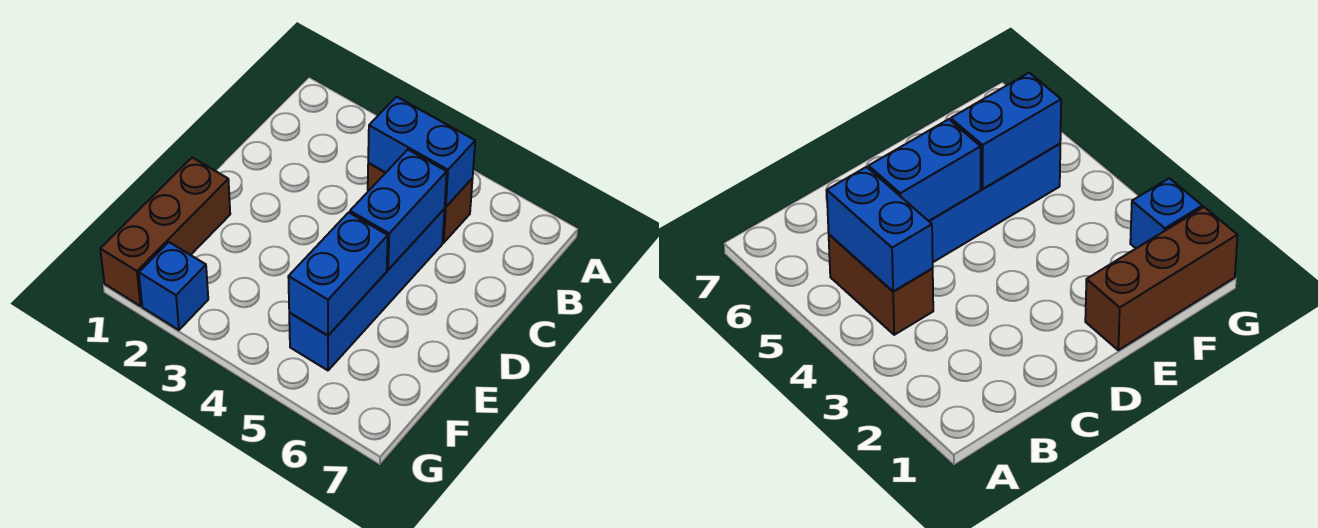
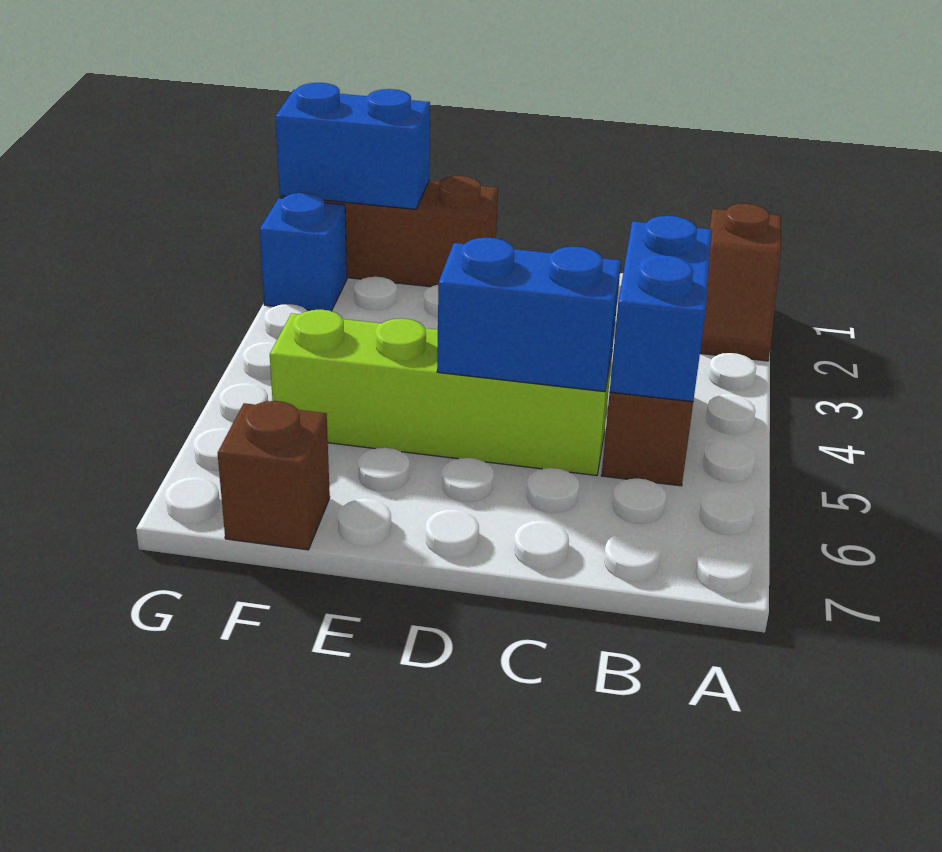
none -> brown 1x2 slope [700,204,781,361]
blue 1x4 brick [289,210,444,370] -> lime 1x4 brick [270,309,612,476]
blue 1x2 brick [288,212,388,336] -> blue 1x2 brick moved to [275,83,430,209]
none -> brown 1x1 brick [218,401,330,550]

